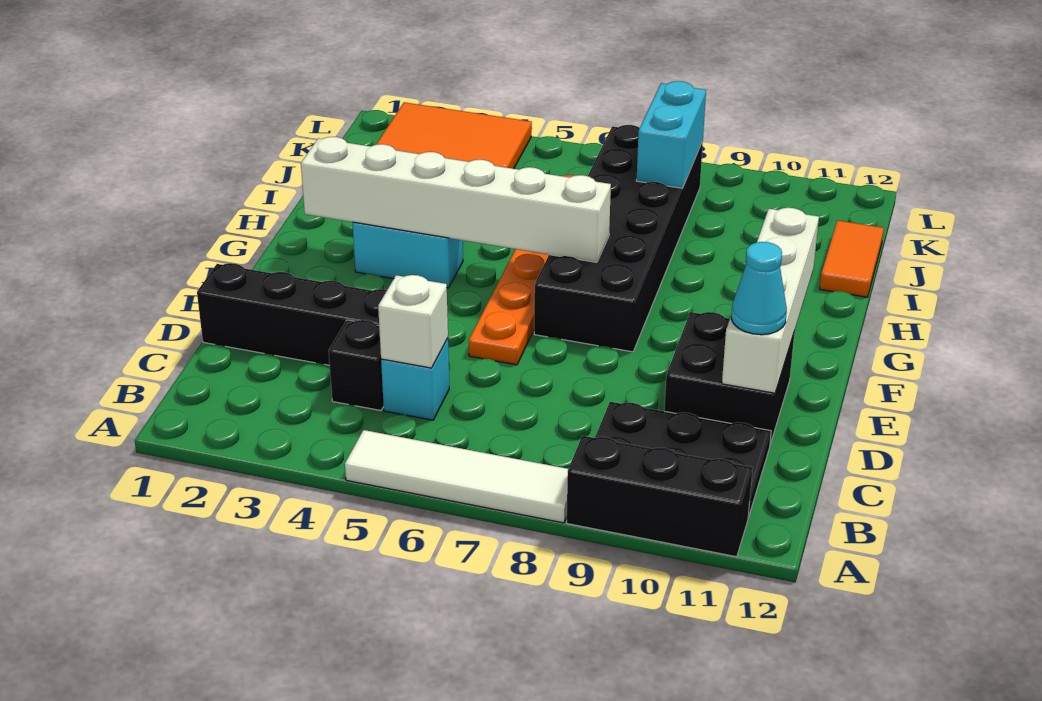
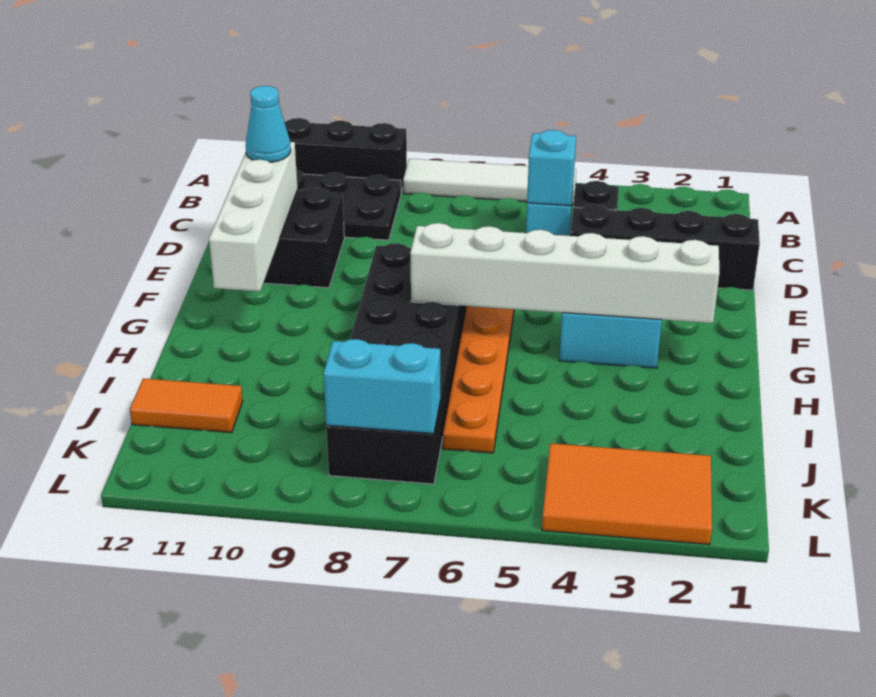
white 1x1 brick [378,275,448,368] -> cyan 1x1 brick [527,130,576,206]
orange 1x2 tile [820,220,884,297] -> orange 1x2 tile turned to [130,378,243,433]
cyan 1x2 brick [636,81,706,188] -> cyan 1x2 brick turned to [324,339,440,434]

